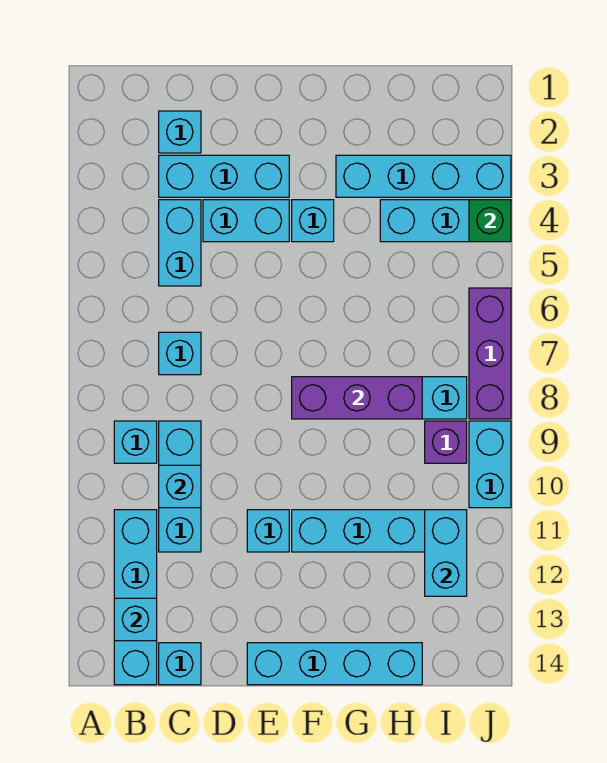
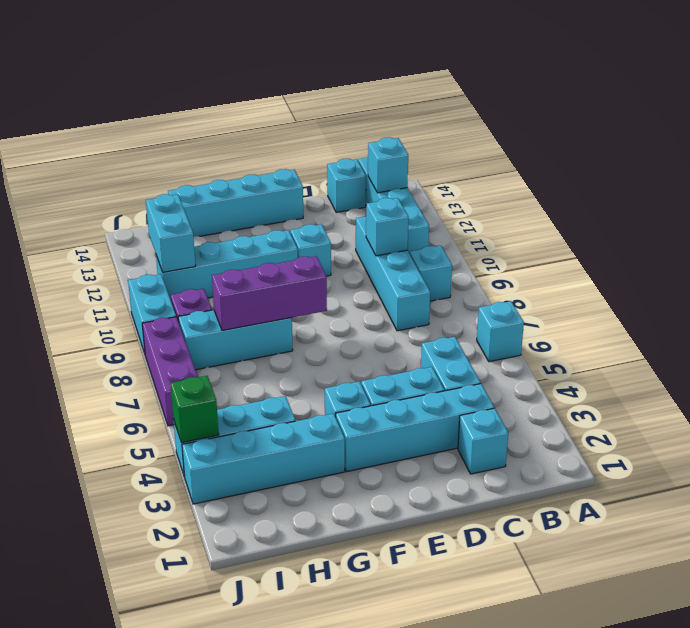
cyan 1x3 brick [159,155,289,197] -> cyan 1x4 brick [336,384,494,471]
cyan 1x1 brick [159,332,201,375] -> cyan 1x1 brick moved to [477,301,524,362]
cyan 1x3 brick [159,421,201,552] -> cyan 1x4 brick [356,217,430,331]

